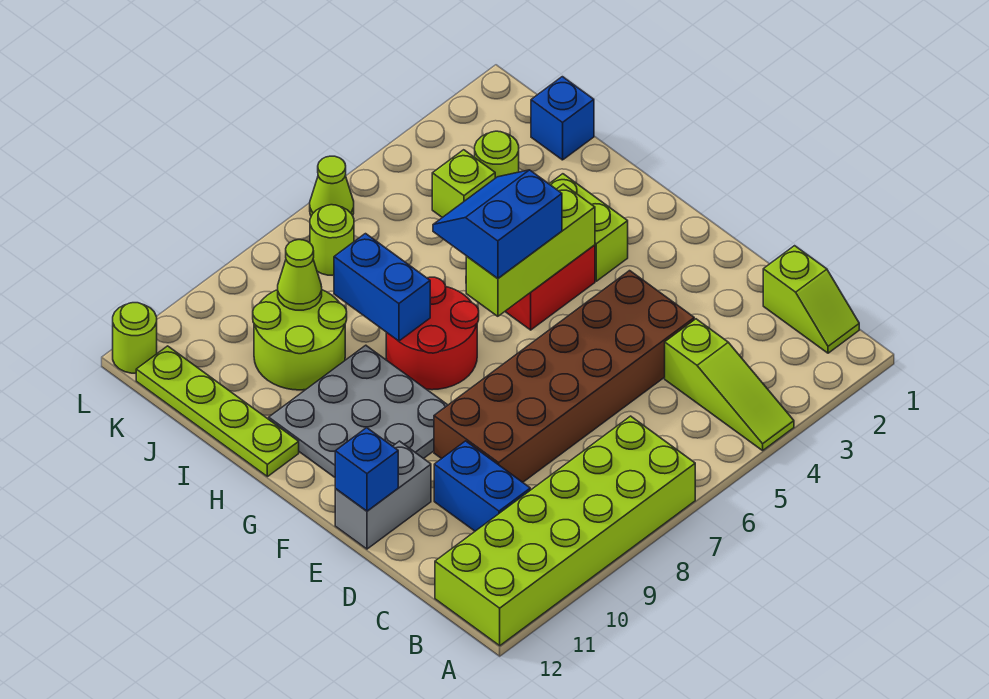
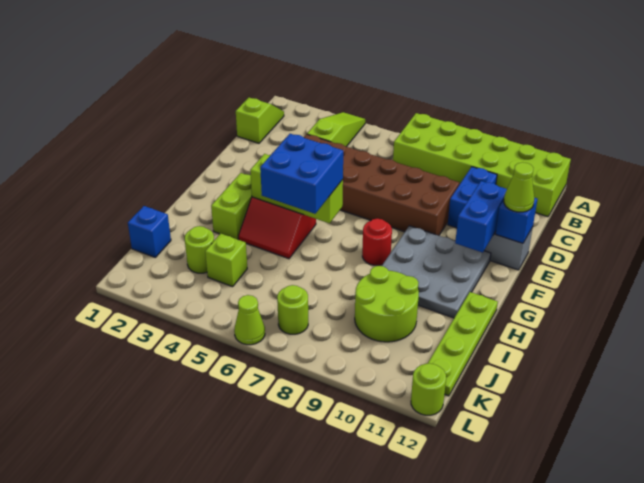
blue 2x2 slope [433,170,562,279] -> blue 2x2 brick [260,134,343,214]
red 2x2 round brick [386,277,479,390] -> red 1x1 round brick [362,219,392,265]
blue 1x2 brick [334,234,430,341] -> blue 1x2 brick moved to [455,181,507,253]
lime 1x1 cone [278,240,322,310] -> lime 1x1 cone moved to [504,162,534,212]

